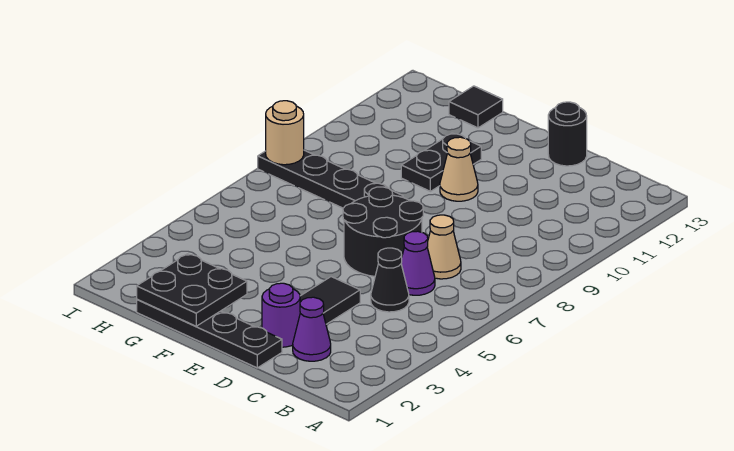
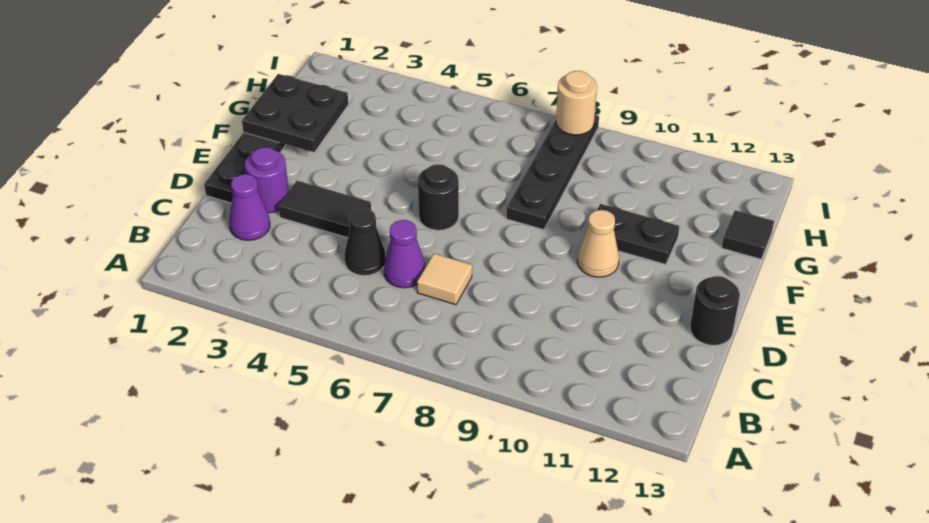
tan 1x1 cone [427,215,461,279] -> tan 1x1 tile [417,254,472,305]
black 2x2 round brick [343,187,423,276] -> black 1x1 round brick [418,164,459,230]

